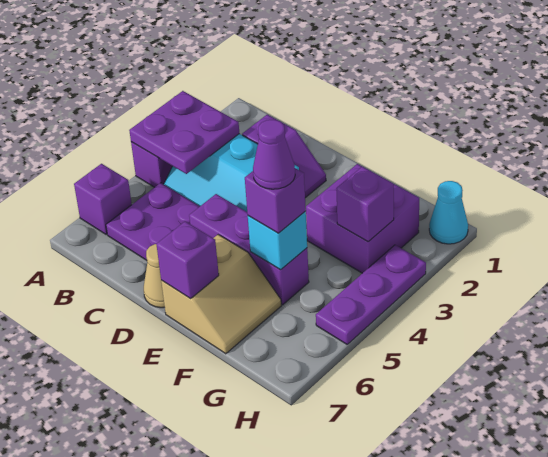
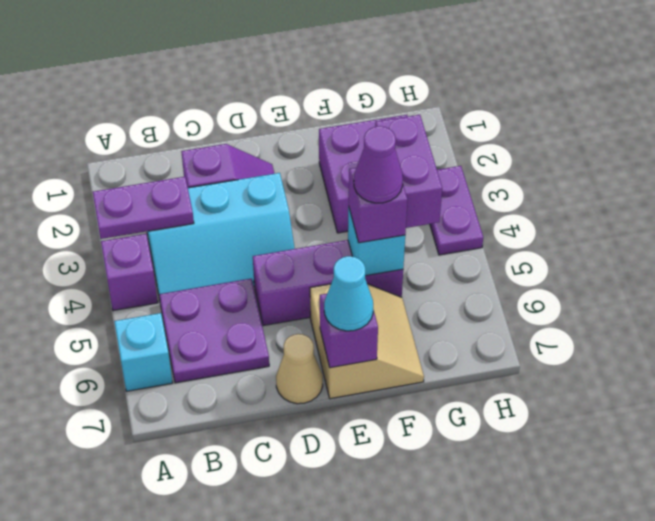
purple 2x2 plate [129,91,239,174] -> purple 1x2 plate [93,177,194,239]
purple 1x1 brick [74,164,132,234] -> cyan 1x1 brick [114,313,173,391]
purple 1x1 brick [336,167,394,242] -> purple 1x2 brick [375,115,442,228]
cyan 1x1 cone [429,181,468,244] -> cyan 1x1 cone moved to [324,256,373,331]
purple 1x3 plate [316,245,426,344] -> purple 1x2 plate [430,166,483,255]

